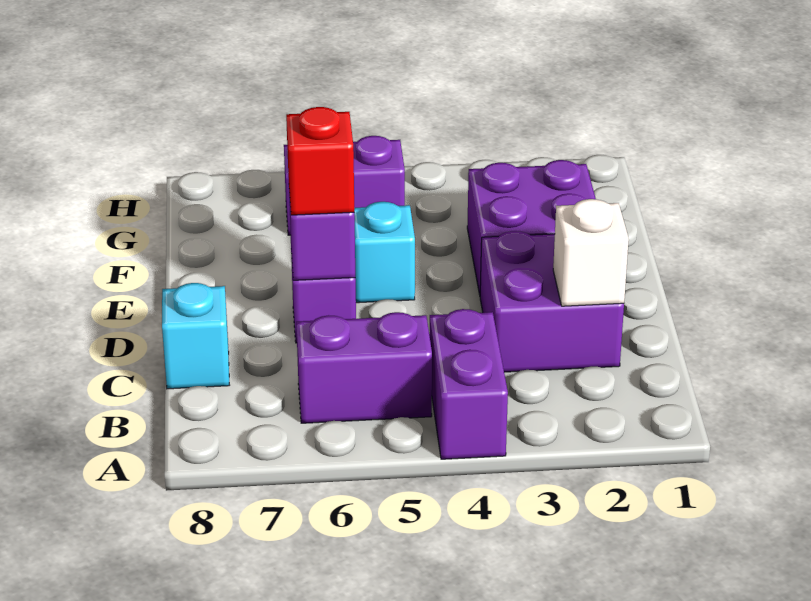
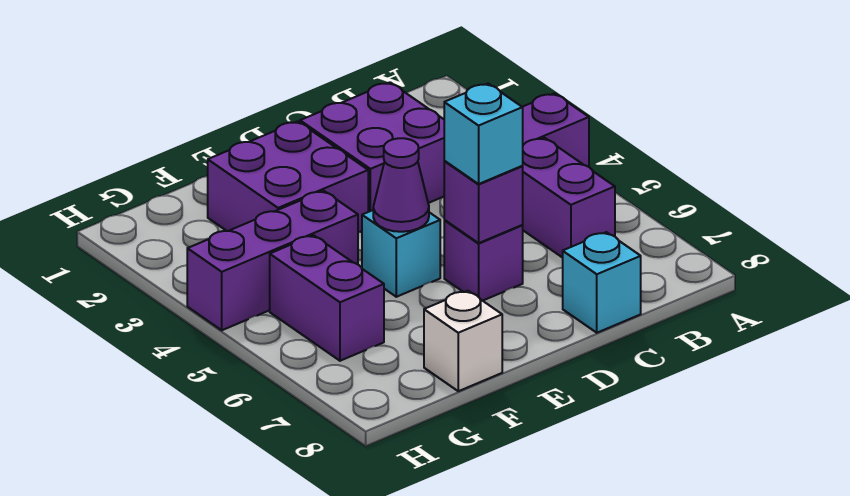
white 1x1 brick [553,199,629,306] -> white 1x1 brick moved to [424,291,502,391]
red 1x1 brick [286,107,354,215] -> cyan 1x1 brick [444,84,523,184]
none -> purple 1x1 cone [373,138,429,232]
none -> purple 1x3 brick [187,191,358,330]

